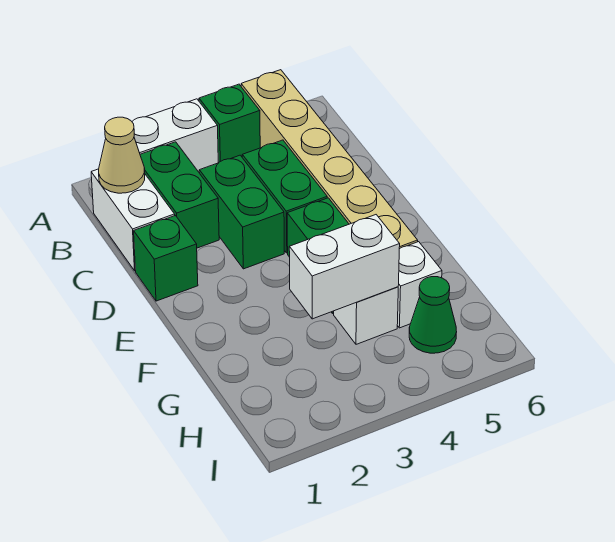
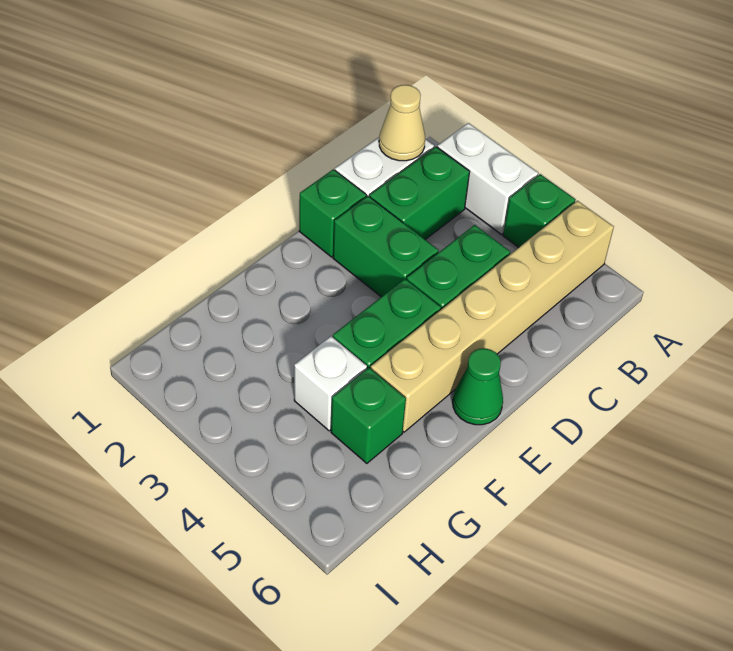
green 1x2 brick [199,155,284,269] -> green 1x2 brick turned to [333,196,439,297]
white 1x2 brick [289,215,400,319] -> none
white 1x1 brick [397,242,442,328] -> green 1x1 brick [331,368,406,463]
green 1x1 cone [409,277,457,353] -> green 1x1 cone moved to [453,348,503,425]

